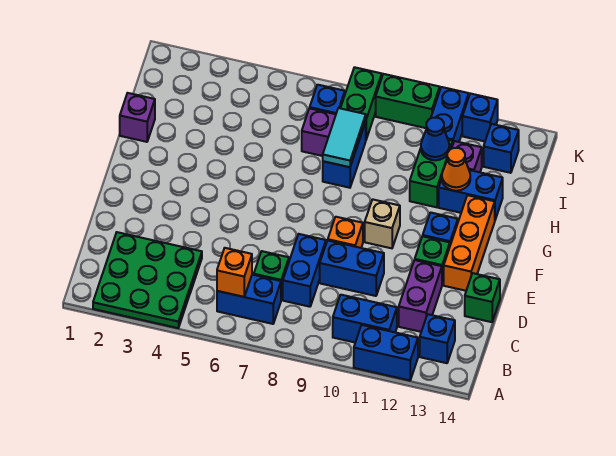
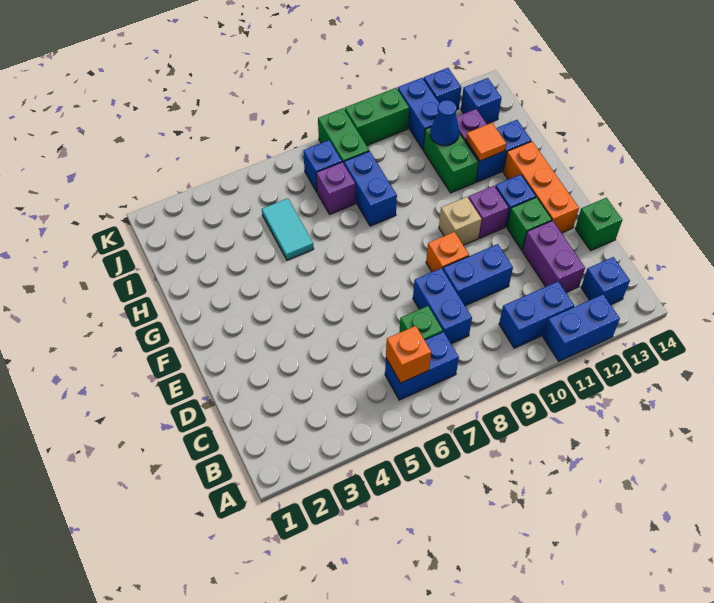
green 3x3 plate [93,232,202,328] -> none
purple 1x1 brick [120,93,155,142] -> purple 1x1 brick moved to [468,186,509,238]
cyan 1x2 tile [323,108,366,167] -> cyan 1x2 tile moved to [262,198,314,260]
orange 1x1 cone [442,148,470,191] -> orange 1x1 tile [466,123,506,161]

